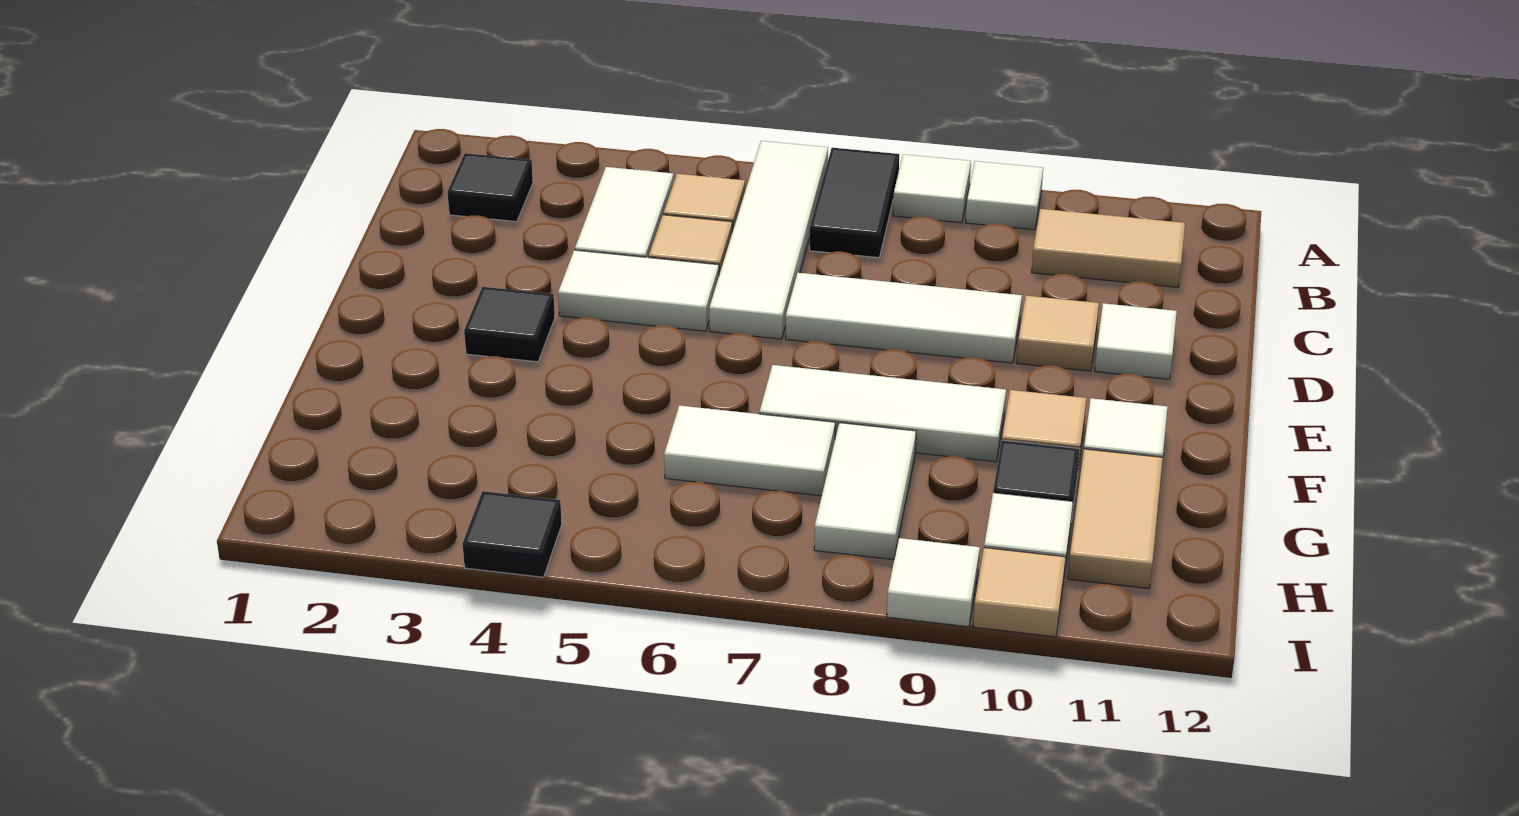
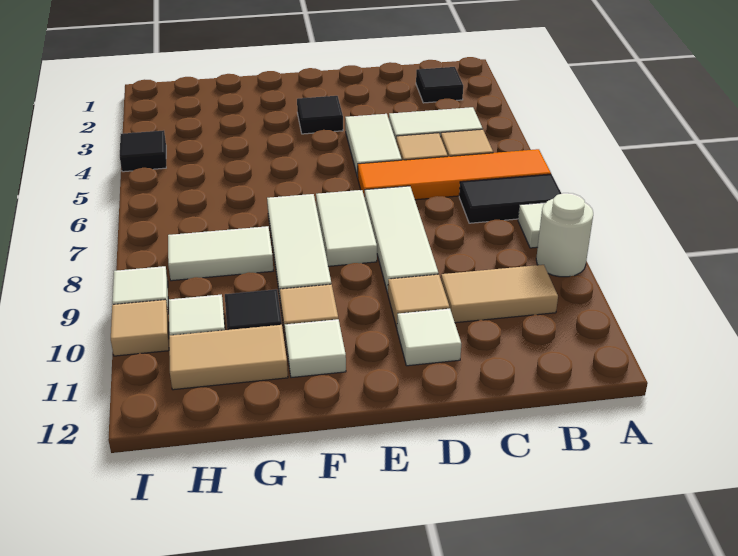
white 1x4 tile [709,141,828,339] -> orange 1x4 tile [358,149,551,200]
white 1x1 tile [966,161,1043,230] -> white 1x1 round brick [536,193,593,277]
tan 1x2 tile [1032,209,1185,287] -> tan 1x2 tile turned to [441,265,558,323]
white 1x2 tile [664,406,835,496] -> white 1x2 tile moved to [316,190,377,266]

